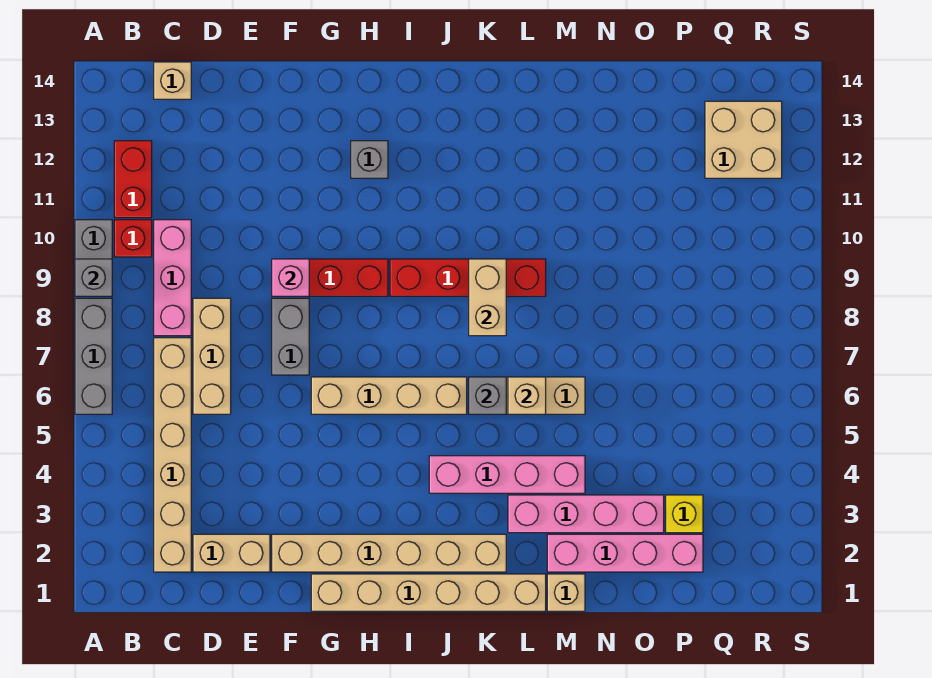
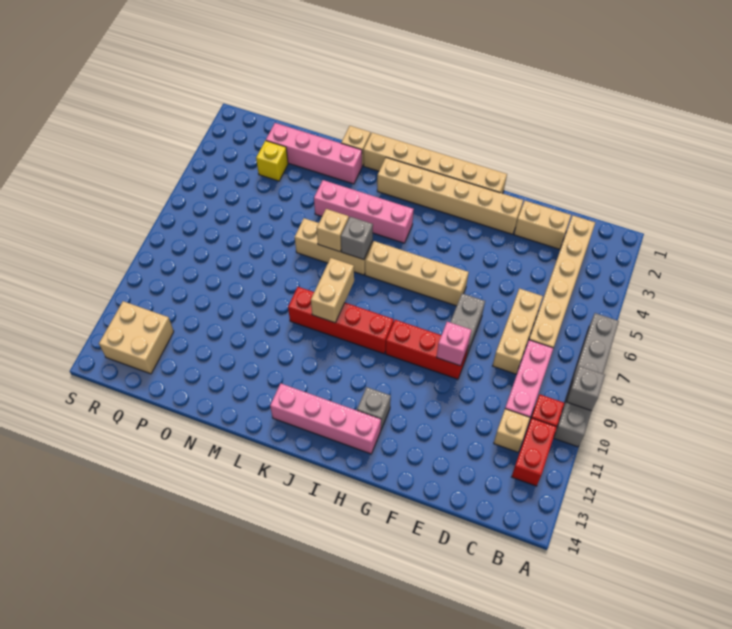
tan 1x1 brick [154,62,191,99] -> tan 1x1 brick moved to [494,409,530,452]
pink 1x4 brick [508,495,664,533] -> pink 1x4 brick moved to [270,384,381,454]

